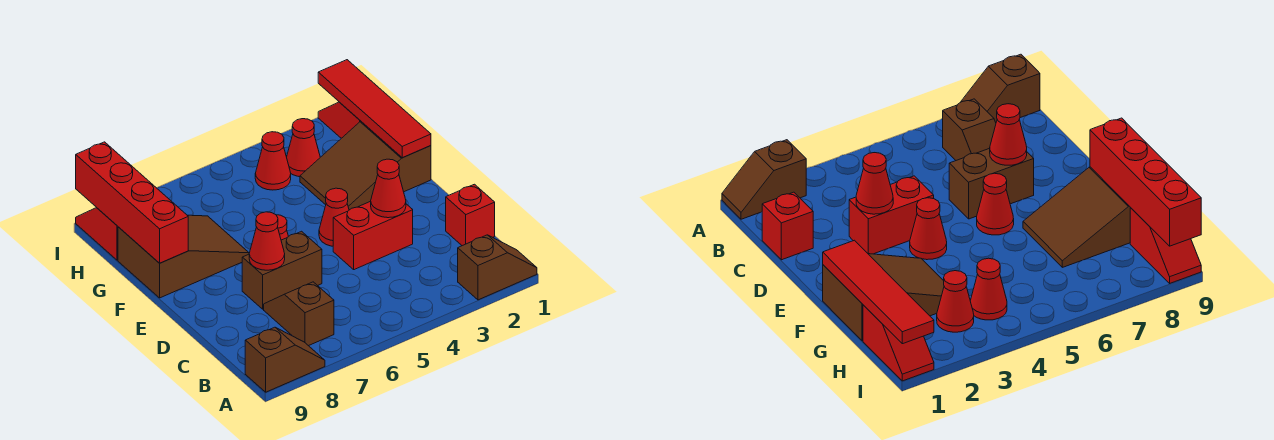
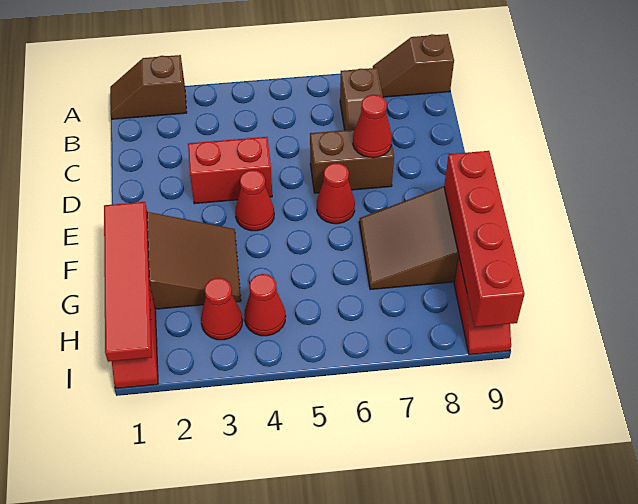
red 1x1 brick [446,184,495,246] -> none
red 1x1 cone [371,159,406,218] -> none

